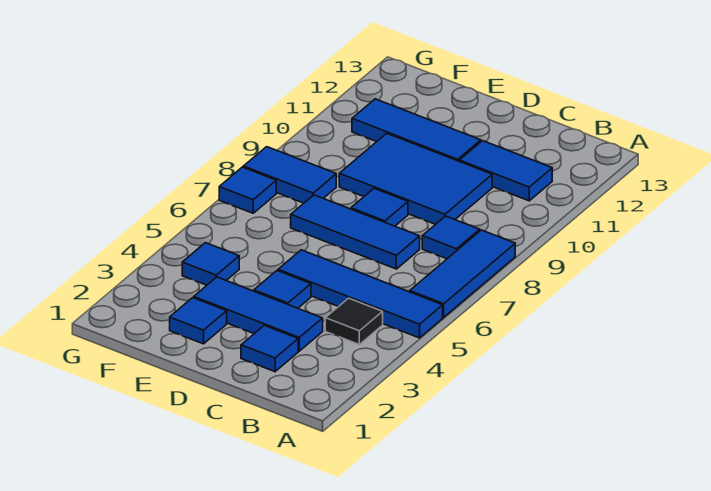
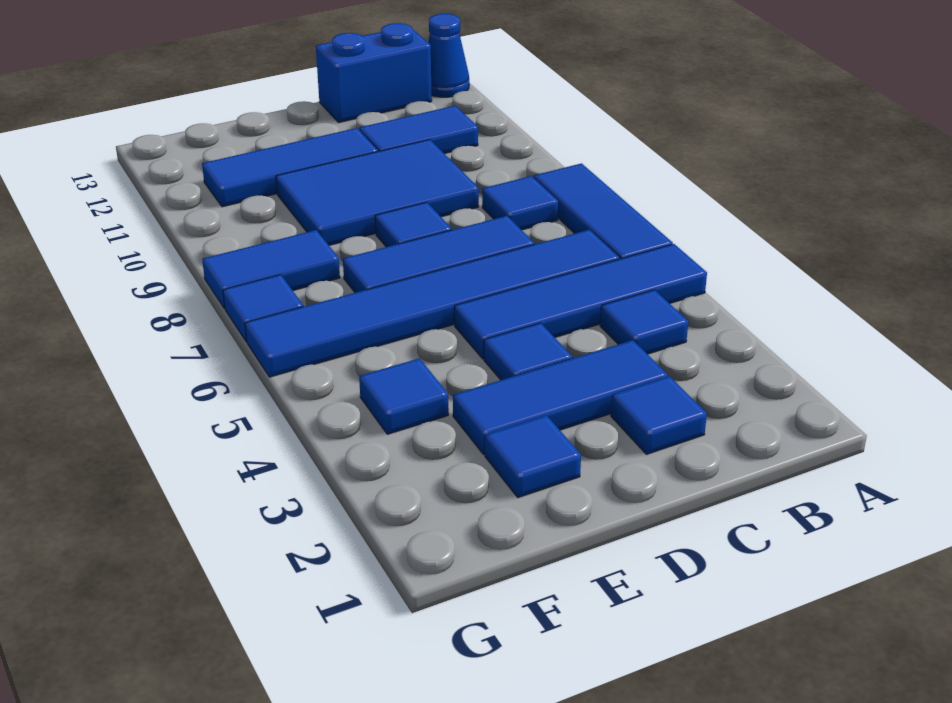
none -> blue 1x1 cone [428,14,469,97]
black 1x1 tile [325,298,383,344] -> blue 1x1 tile [600,290,688,354]
none -> blue 1x6 tile [245,230,619,377]
none -> blue 1x2 brick [316,23,432,123]

